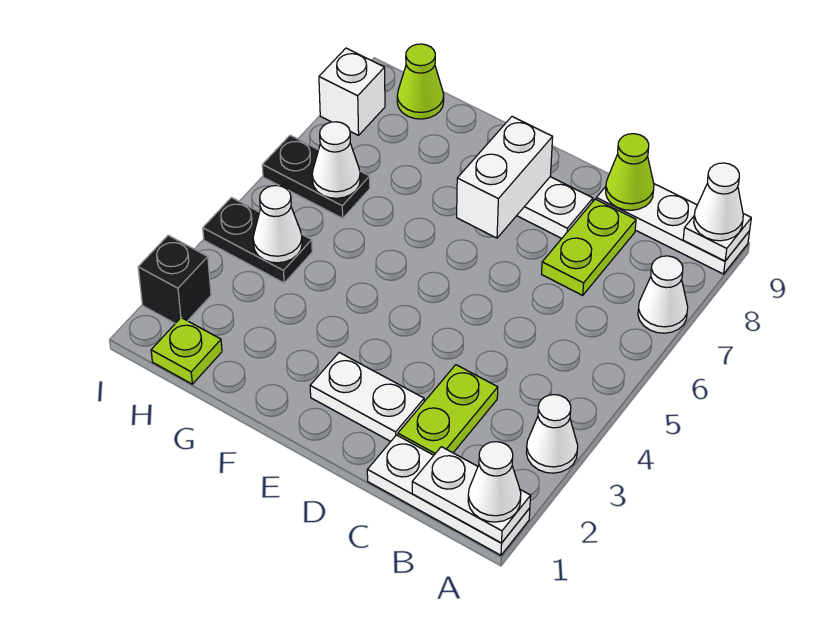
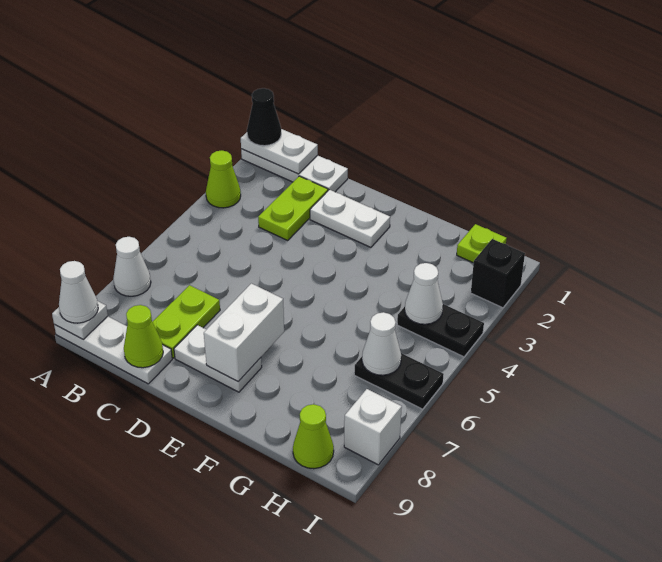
white 1x1 cone [468,442,521,522] -> black 1x1 cone [247,88,281,146]
white 1x1 cone [526,395,578,473] -> lime 1x1 cone [206,150,241,208]

